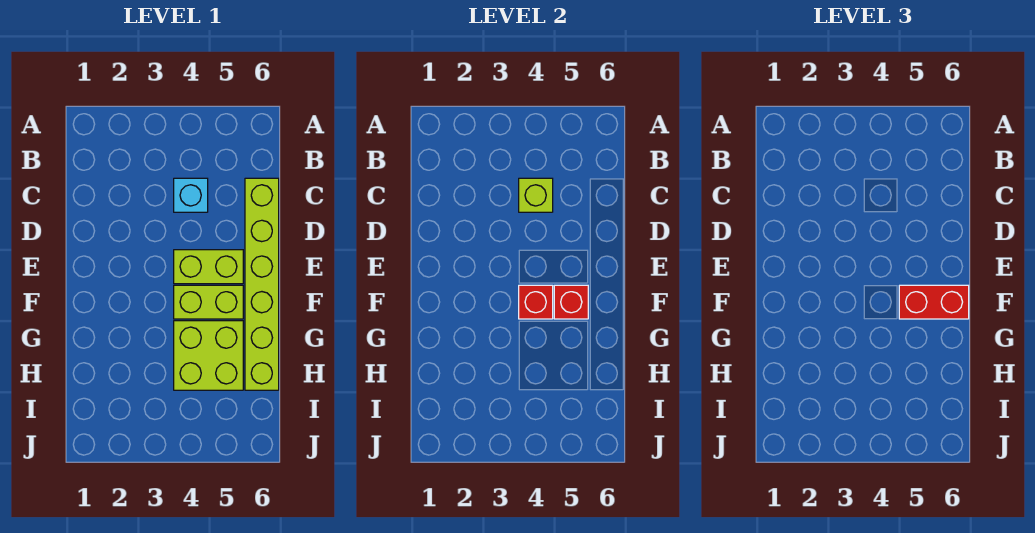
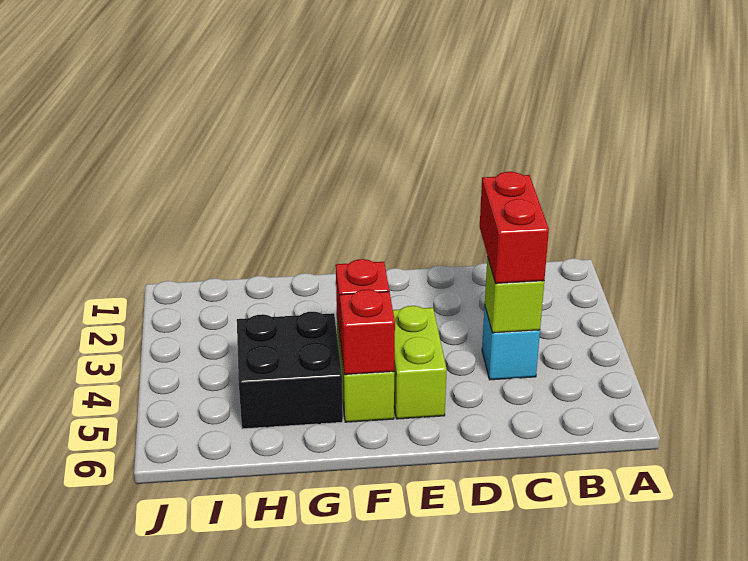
lime 1x6 brick [245,178,279,390] -> none
red 1x2 brick [899,285,969,319] -> red 1x2 brick moved to [480,172,549,284]
lime 2x2 brick [174,321,243,390] -> black 2x2 brick [237,312,343,429]

